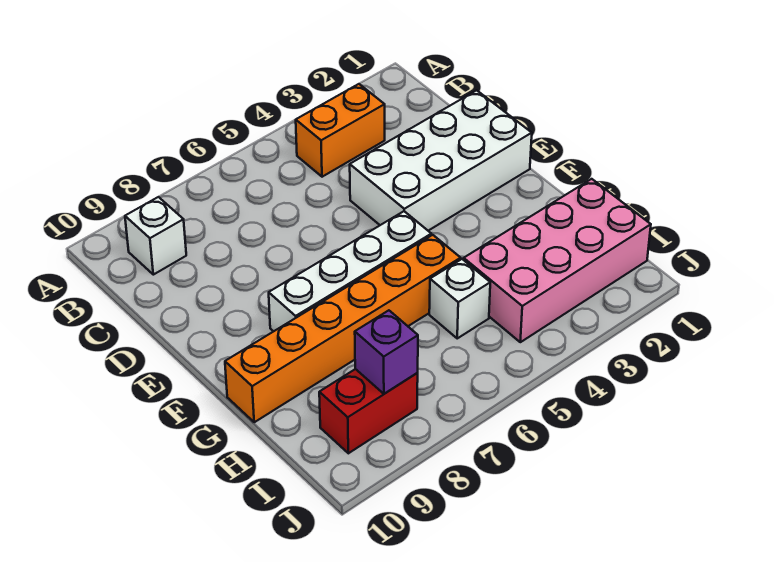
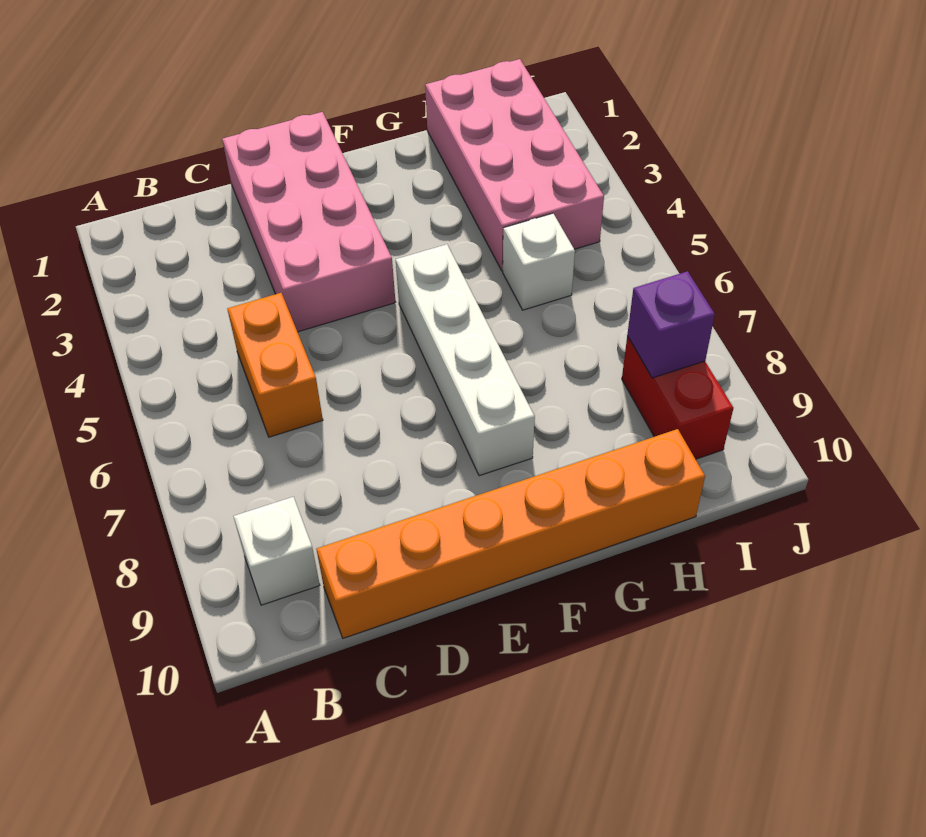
orange 1x2 brick [296,84,385,177] -> orange 1x2 brick moved to [227,293,323,437]
white 2x4 brick [350,90,532,231] -> pink 2x4 brick [222,112,395,332]
orange 1x6 brick [225,235,461,422] -> orange 1x6 brick turned to [317,429,705,638]

